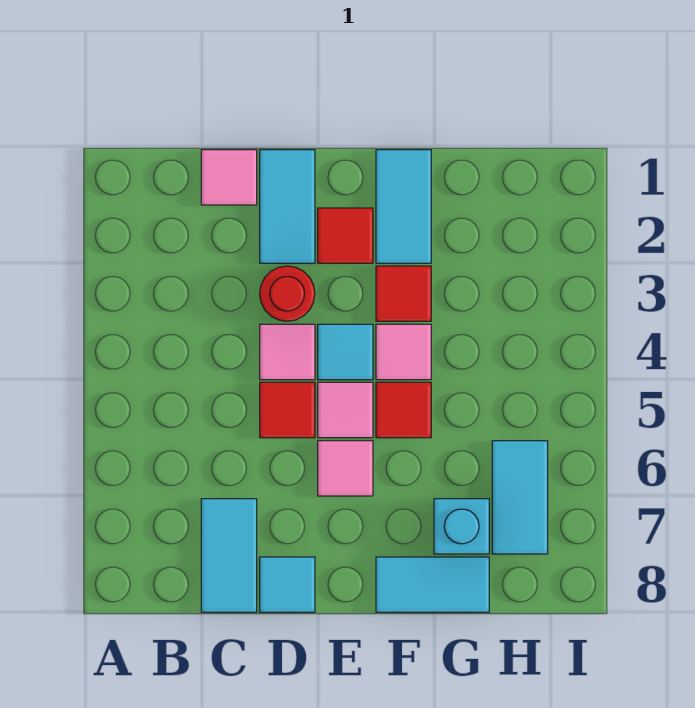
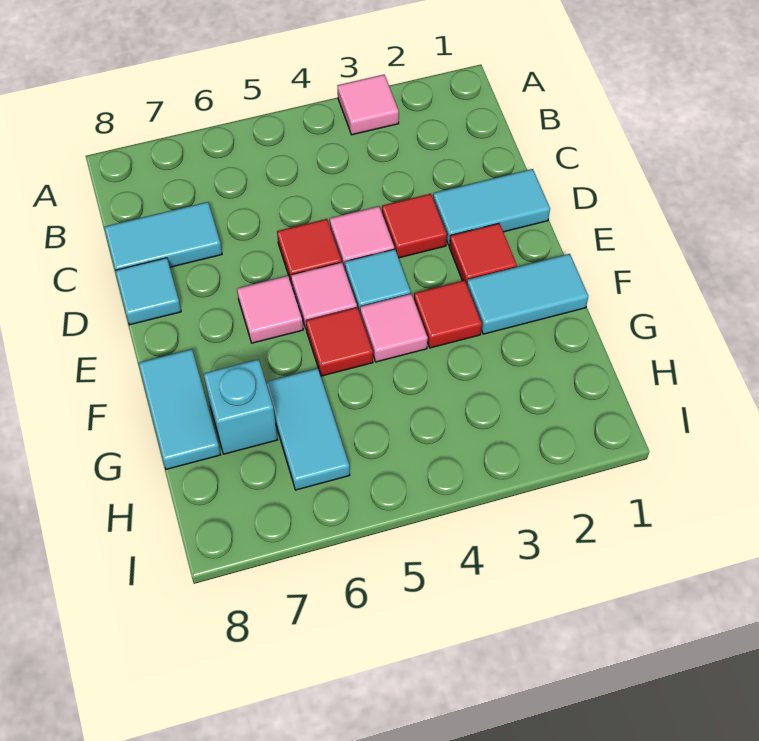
pink 1x1 tile [201,150,257,205] -> pink 1x1 tile moved to [337,75,399,135]
red 1x1 round brick [260,266,315,321] -> red 1x1 tile [382,194,447,258]
cyan 1x2 tile [492,441,548,554] -> cyan 1x2 tile turned to [266,368,350,490]

